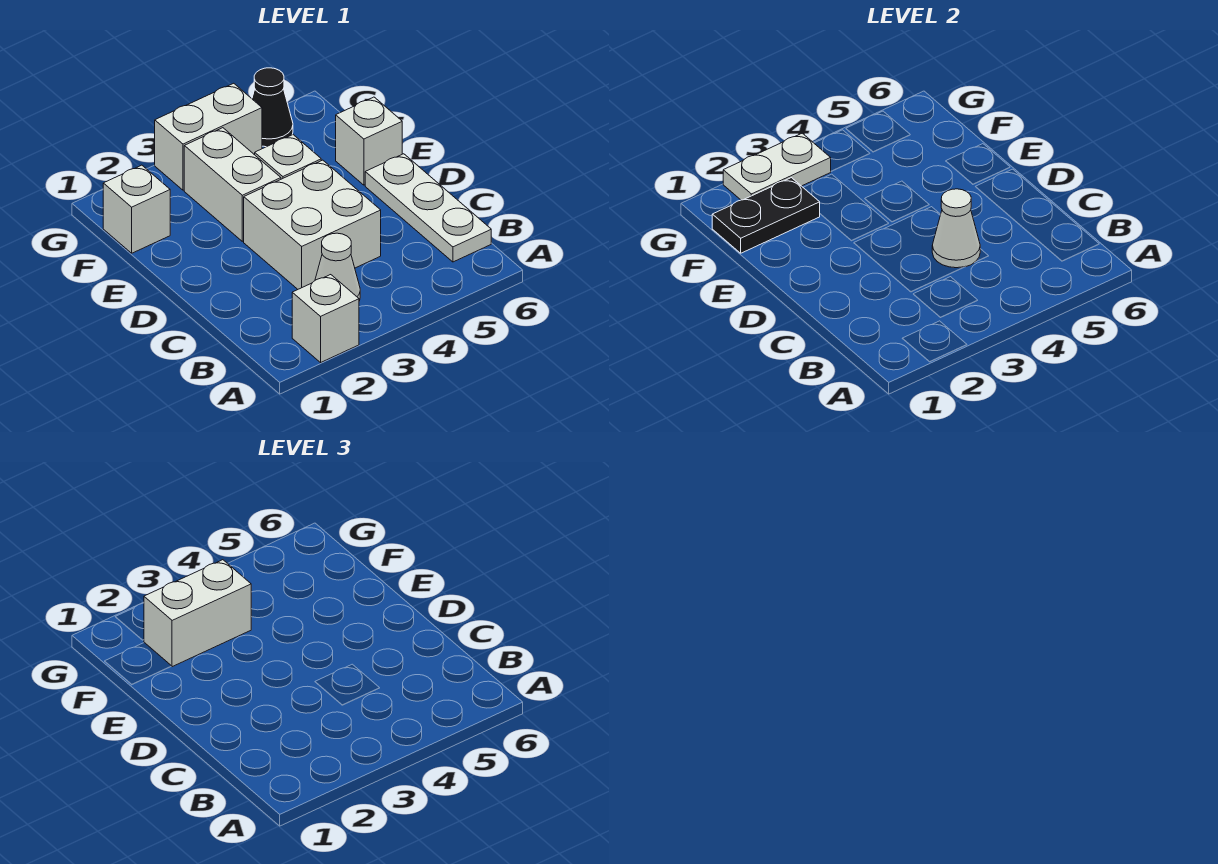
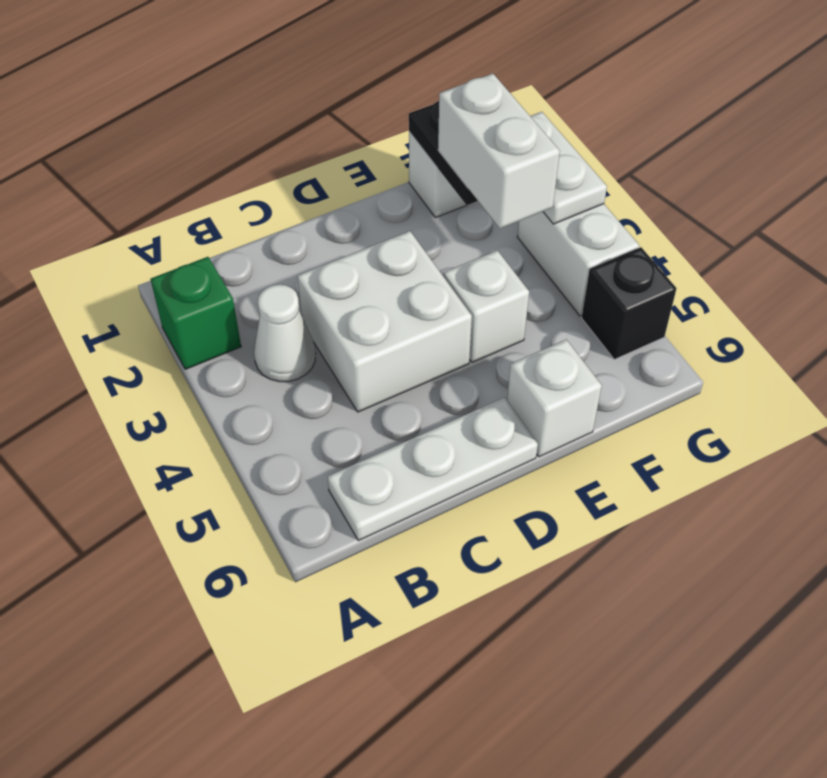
white 1x1 brick [292,275,359,362] -> green 1x1 brick [151,257,241,369]
white 1x1 cone [932,189,980,268] -> none
white 1x2 brick [184,128,281,241] -> none
black 1x1 cone [252,68,293,147] -> black 1x1 brick [582,247,676,359]

